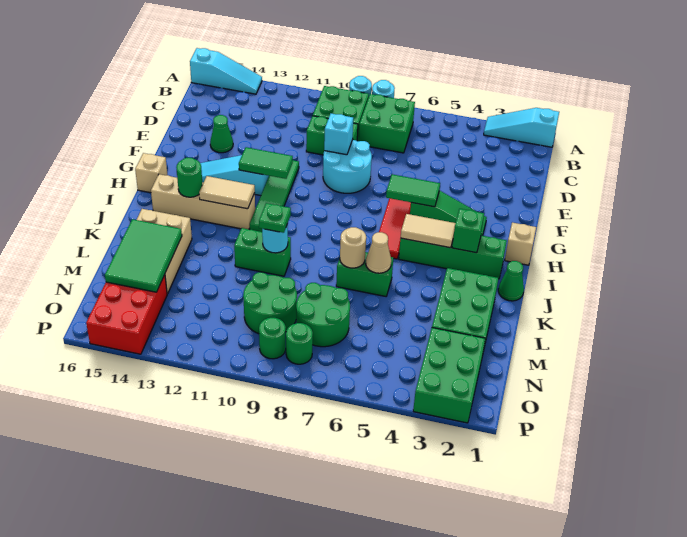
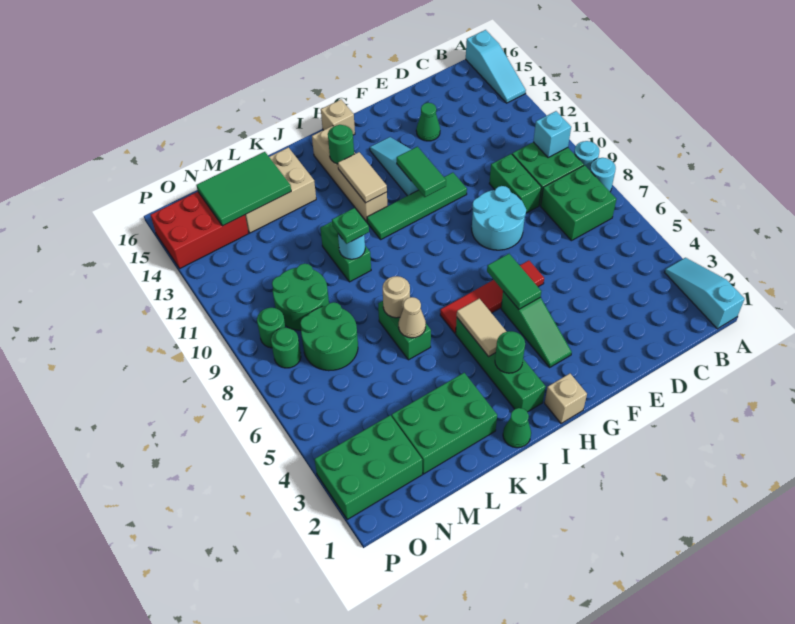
cyan 1x1 brick [324,113,353,155] -> cyan 1x1 brick moved to [533,111,571,158]
green 1x1 brick [452,209,484,253] -> green 1x1 round brick [495,331,525,373]

